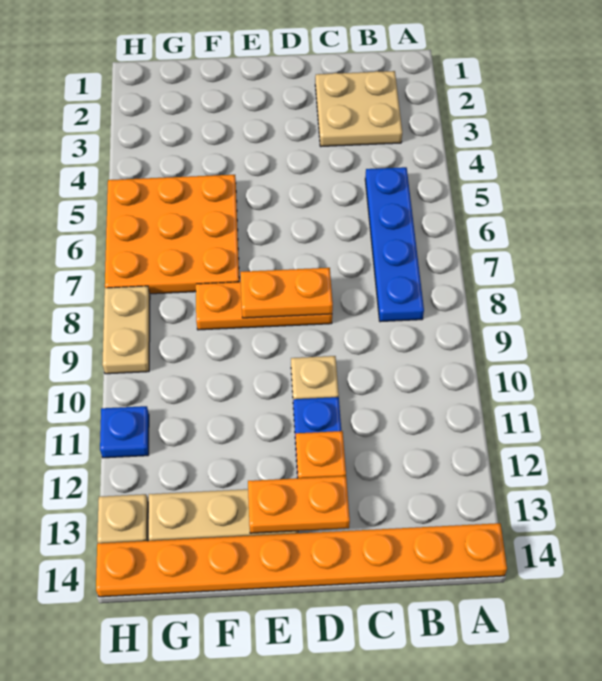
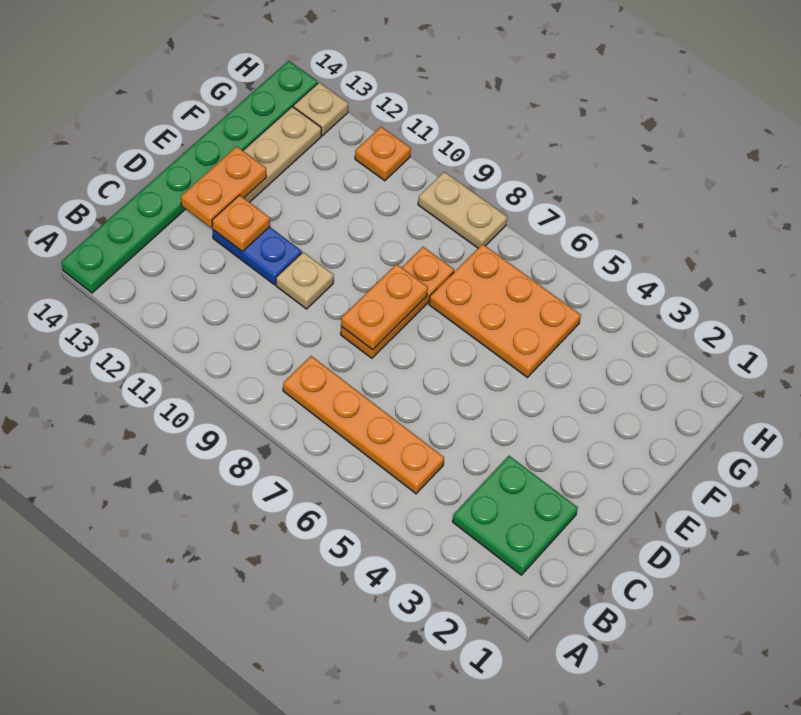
orange 1x8 plate [96,523,507,597] -> green 1x8 plate [61,61,318,293]
tan 2x2 plate [315,71,402,146] -> green 2x2 plate [453,456,578,575]
blue 1x4 plate [365,167,424,322] -> orange 1x4 plate [283,356,444,494]
orange 3x3 plate [105,175,239,294] -> orange 2x3 plate [429,244,581,377]
blue 1x1 plate [100,406,149,458] -> orange 1x1 plate [355,127,411,181]

